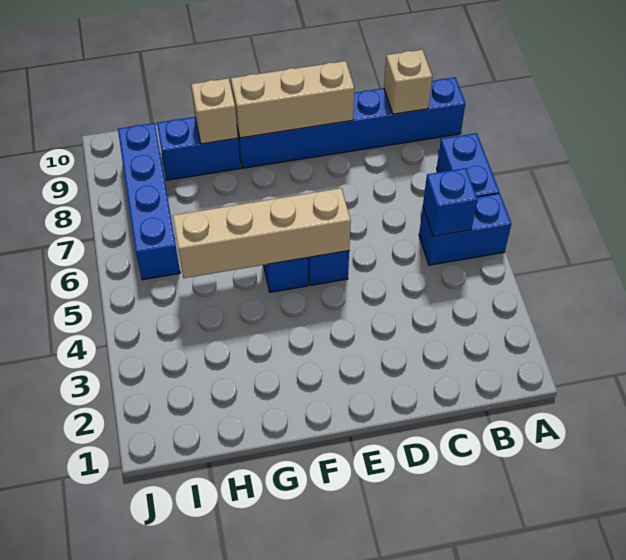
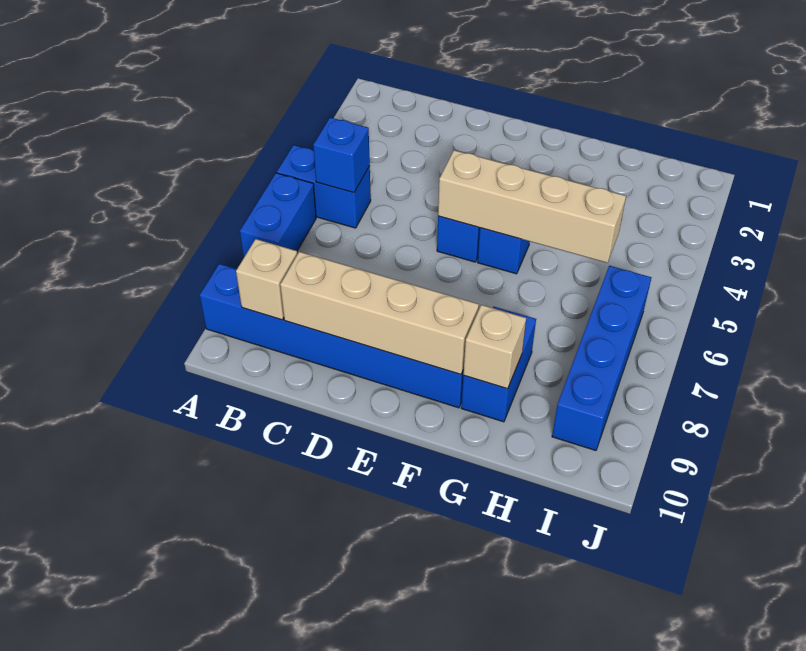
tan 1x3 brick [231,61,354,138] -> tan 1x4 brick [280,252,479,374]
blue 1x2 brick [157,117,240,180] -> blue 1x2 brick turned to [461,307,536,422]

